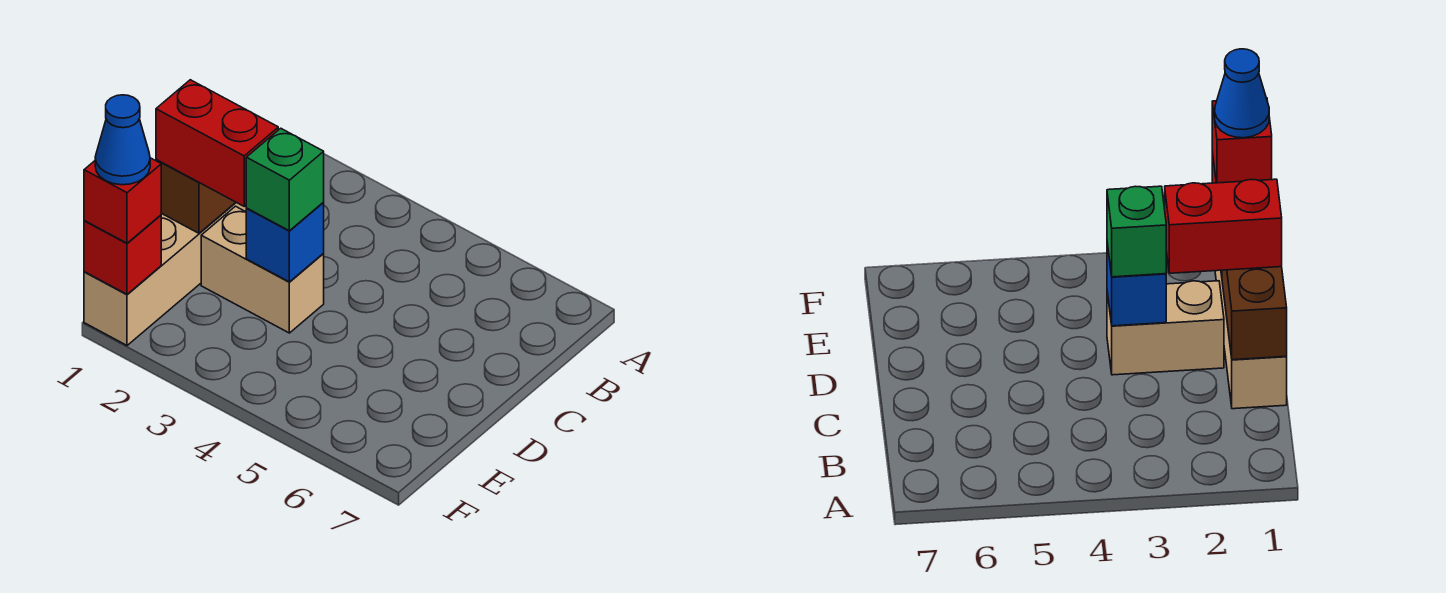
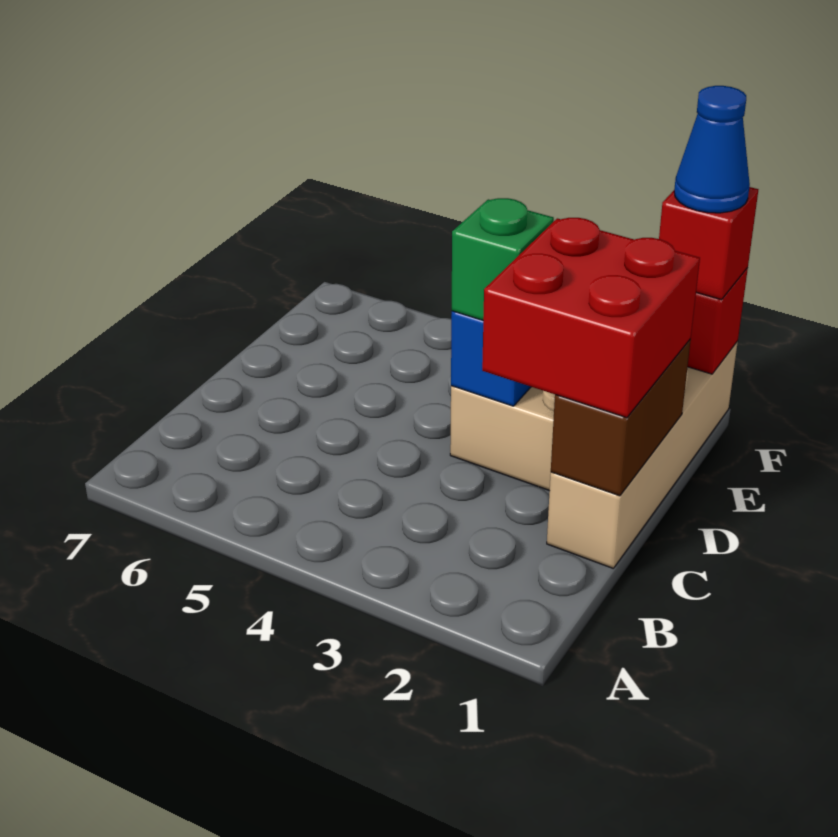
red 1x2 brick [156,80,278,206] -> red 2x2 brick [482,218,700,418]

